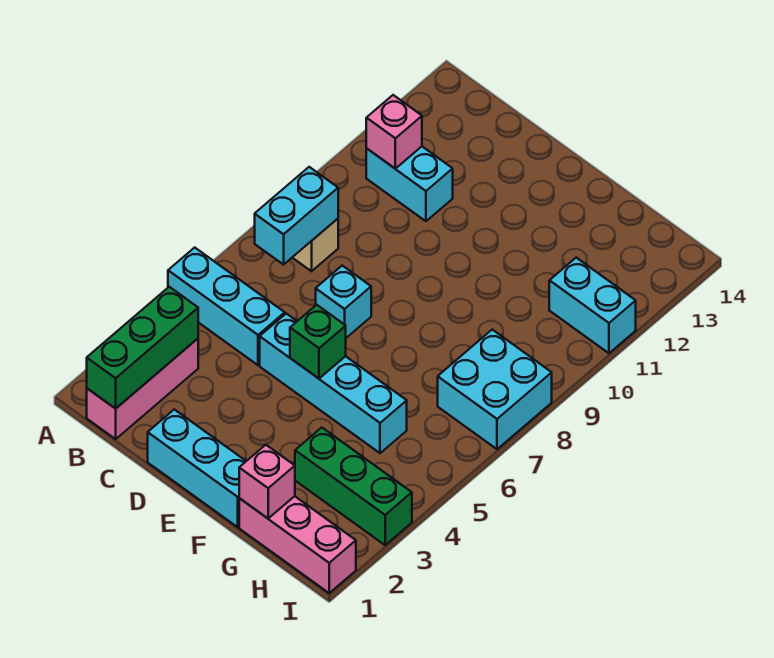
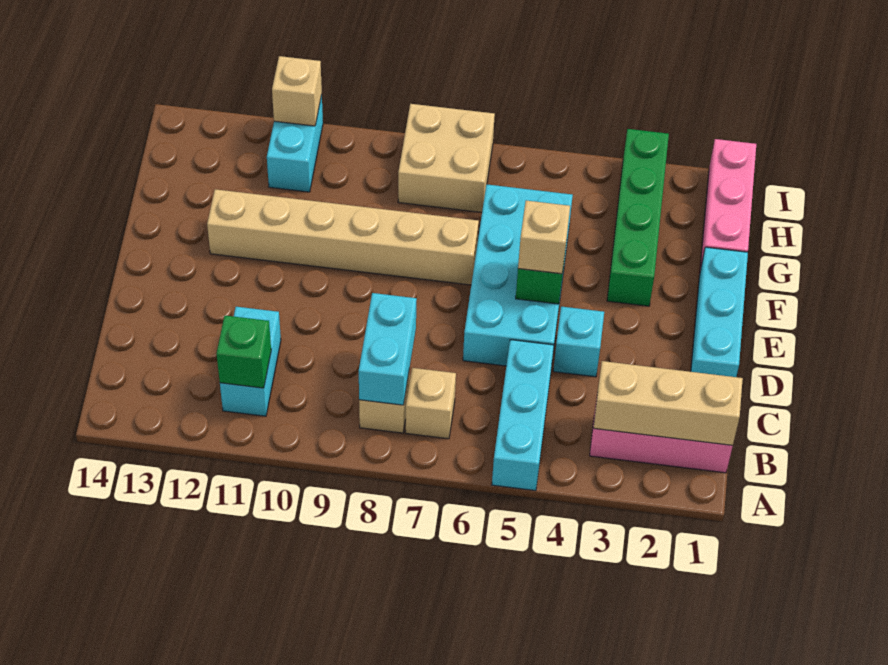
green 1x3 brick [87,287,198,409] -> tan 1x3 brick [594,361,743,446]
none -> tan 1x1 brick [405,368,456,439]
cyan 1x2 brick [255,167,338,265] -> cyan 1x2 brick turned to [359,293,417,405]
pink 1x1 brick [366,95,422,169] -> green 1x1 brick [216,316,271,388]
cyan 1x4 brick [260,314,407,453] -> cyan 2x4 brick [463,184,573,366]
cyan 1x1 brick [316,266,371,338] -> cyan 1x1 brick moved to [553,307,604,377]
none -> tan 1x1 brick [518,201,570,274]
none -> tan 1x6 brick [207,189,479,285]
pink 1x1 brick [239,445,295,518] -> none
green 1x3 brick [295,428,412,545] -> green 1x4 brick [607,129,669,306]
cyan 2x2 brick [438,330,552,449] -> tan 2x2 brick [398,104,495,212]
none -> tan 1x1 brick [272,56,322,126]

